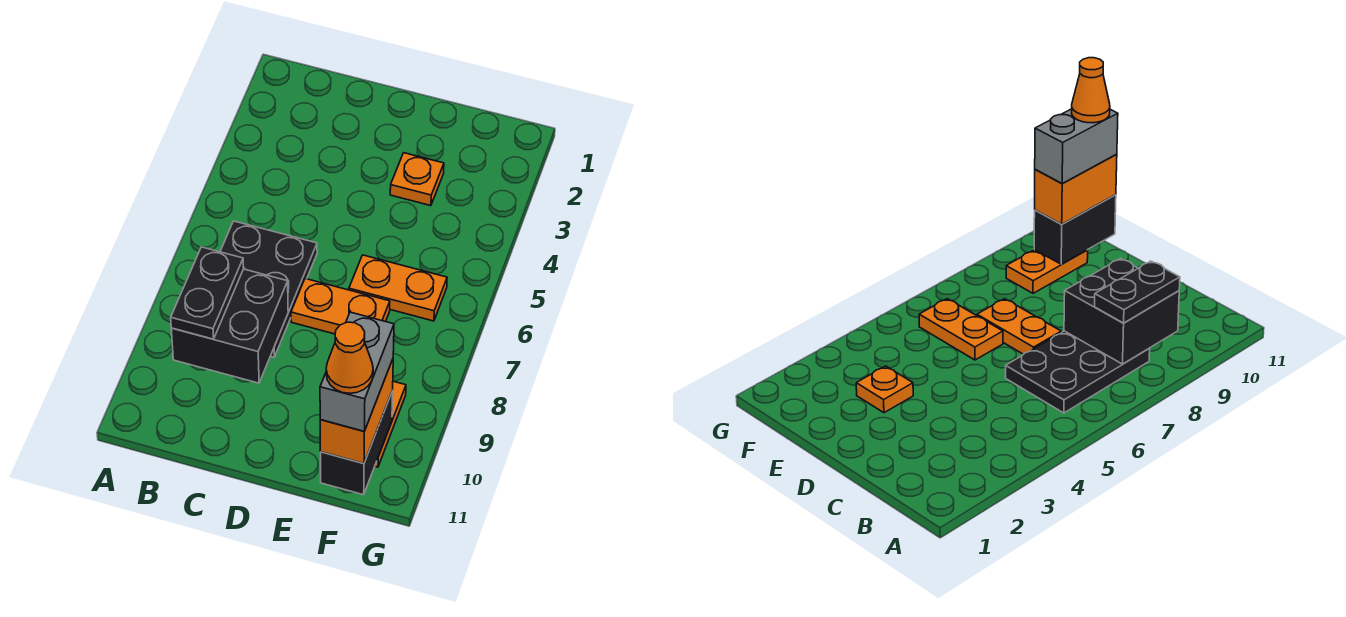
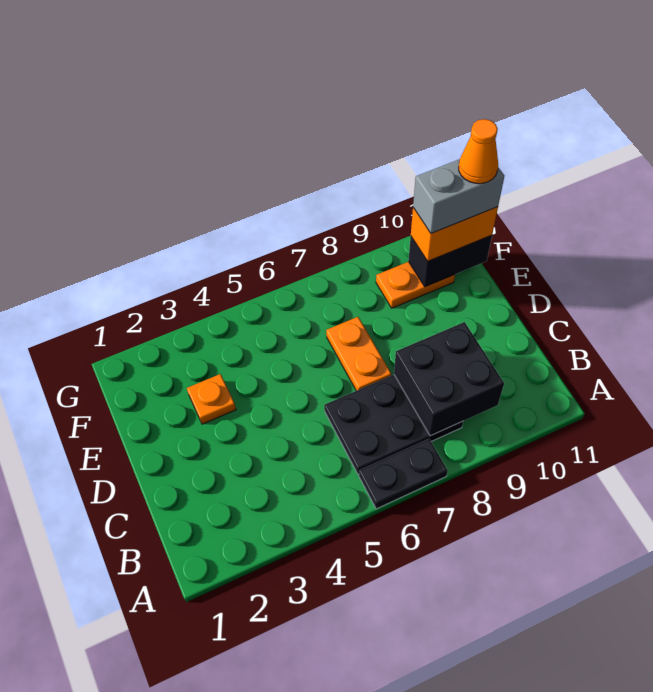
black 1x2 plate [171,247,244,339] -> black 1x2 plate moved to [359,439,448,509]
orange 1x2 plate [349,255,447,321] -> none

